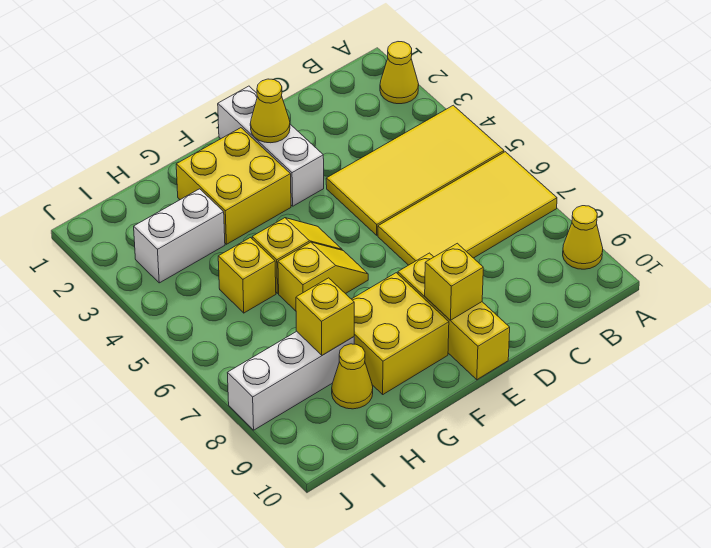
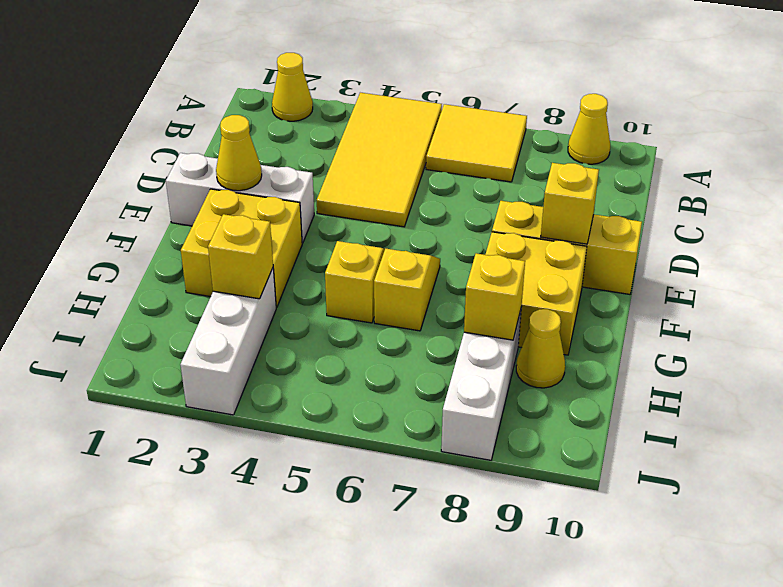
yellow 2x4 tile [378,152,557,265] -> yellow 2x2 tile [426,104,527,182]
white 1x2 brick [134,189,225,283] -> white 1x3 brick [180,268,276,415]
yellow 1x1 brick [218,238,276,313] -> yellow 1x1 brick moved to [208,214,273,299]

